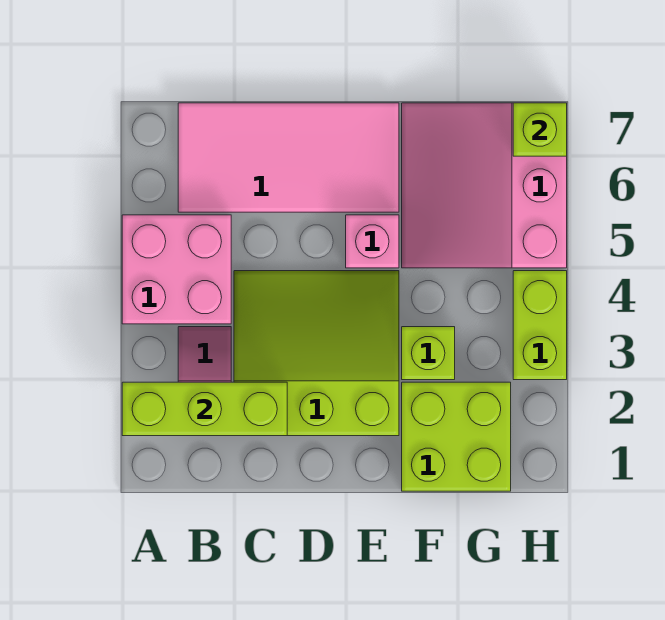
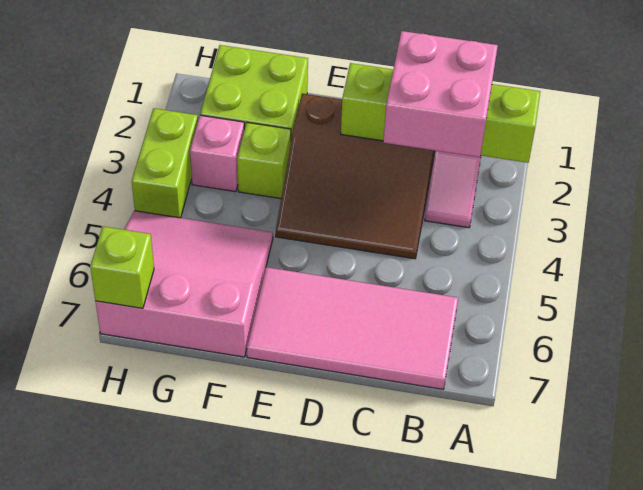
lime 1x3 brick [122,382,287,436] -> lime 1x4 brick [341,63,540,163]
pink 2x2 brick [122,215,231,324] -> pink 2x2 brick moved to [383,31,498,157]
lime 3x3 slope [234,271,399,436] -> brown 3x3 slope [276,93,435,259]
pink 1x1 brick [346,215,399,268] -> pink 1x1 brick moved to [190,115,244,192]
pink 3x3 slope [402,103,567,268] -> pink 3x3 slope turned to [96,211,273,357]

